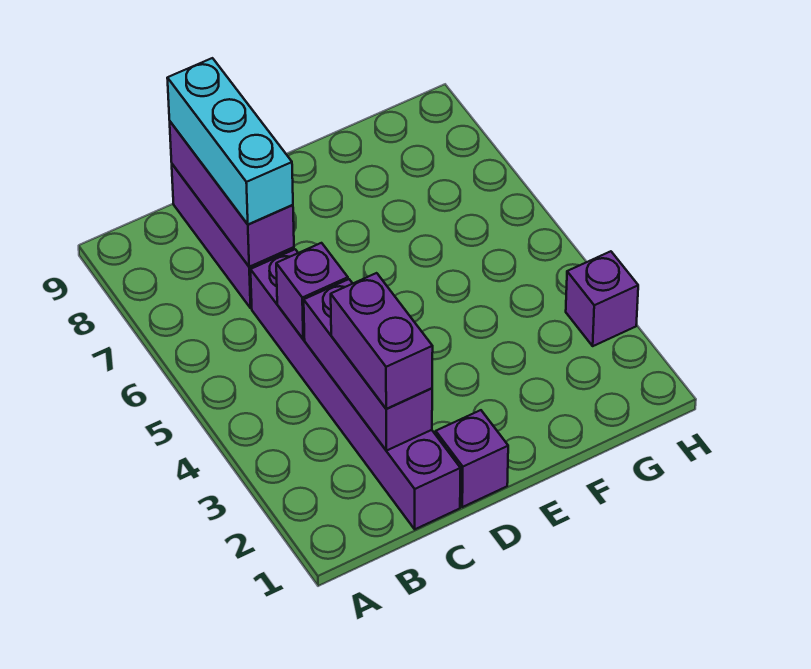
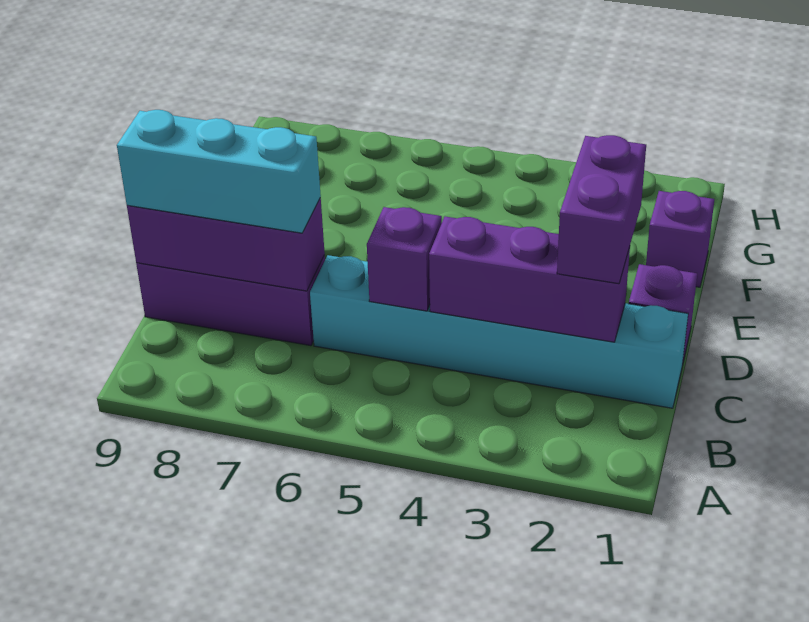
purple 1x6 brick [251,249,461,529] -> cyan 1x6 brick [310,255,688,408]
purple 1x2 brick [331,273,433,409] -> purple 1x2 brick turned to [557,135,646,284]
purple 1x1 brick [566,251,638,346] -> purple 1x1 brick moved to [646,191,714,287]

